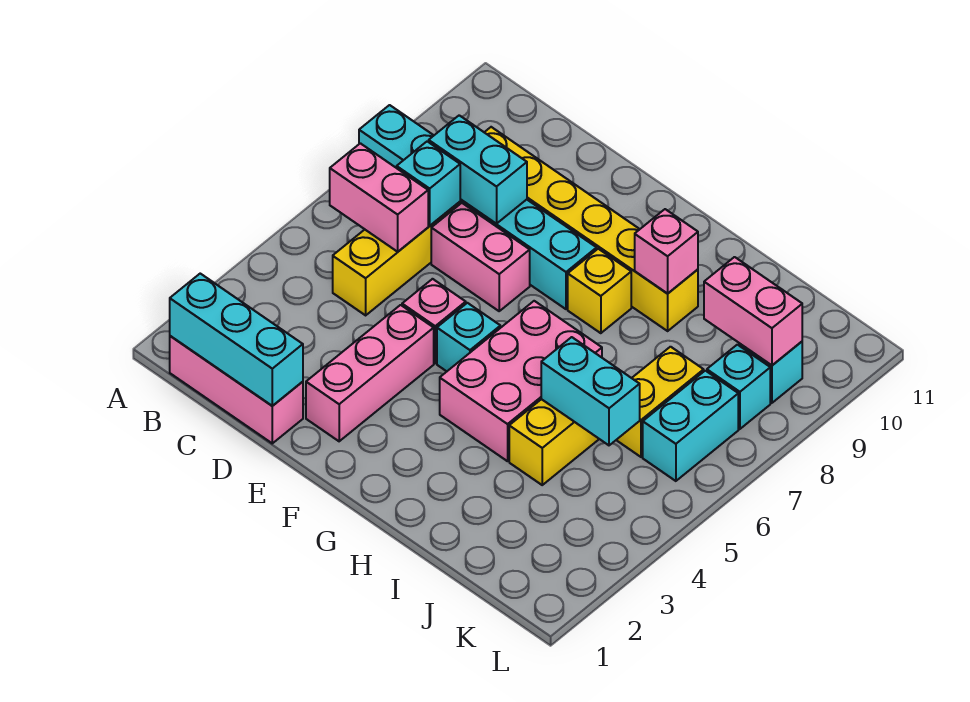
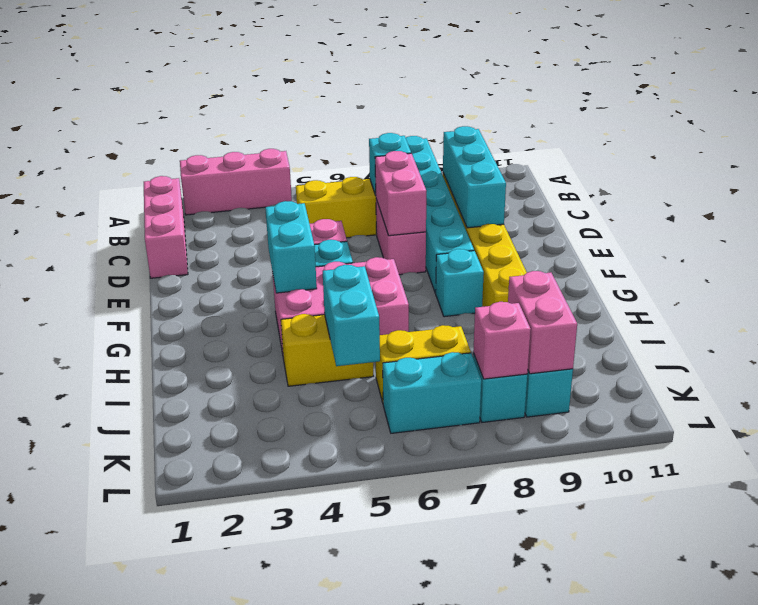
cyan 1x3 brick [170,274,303,406] -> cyan 1x3 brick moved to [443,126,506,228]
pink 1x2 brick [330,143,428,252] -> pink 1x2 brick moved to [375,151,426,236]
cyan 1x2 brick [429,115,527,224] -> cyan 1x2 brick moved to [265,201,317,293]
pink 1x3 brick [306,305,434,441] -> pink 1x3 brick moved to [180,149,292,215]
yellow 1x1 brick [568,249,631,333] -> cyan 1x1 brick [436,249,484,317]
pink 1x1 brick [635,209,698,294] -> pink 1x1 brick moved to [473,302,531,379]

